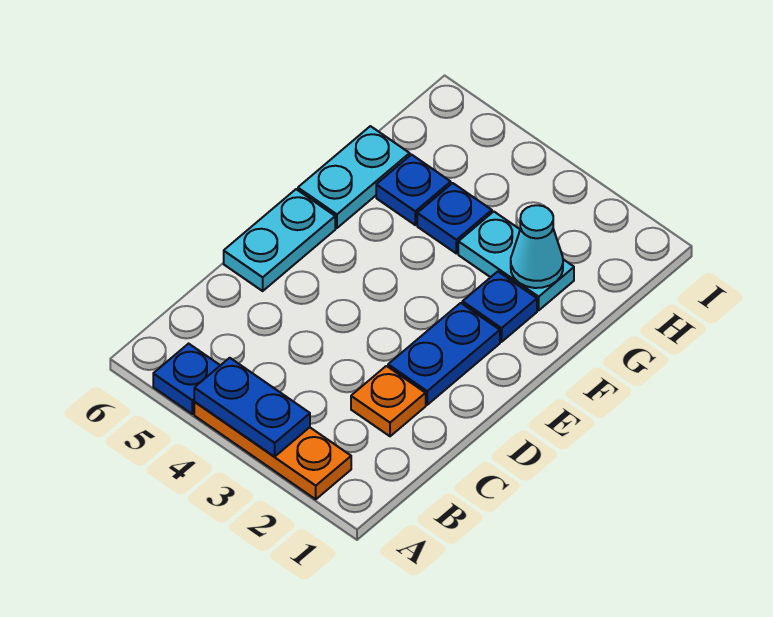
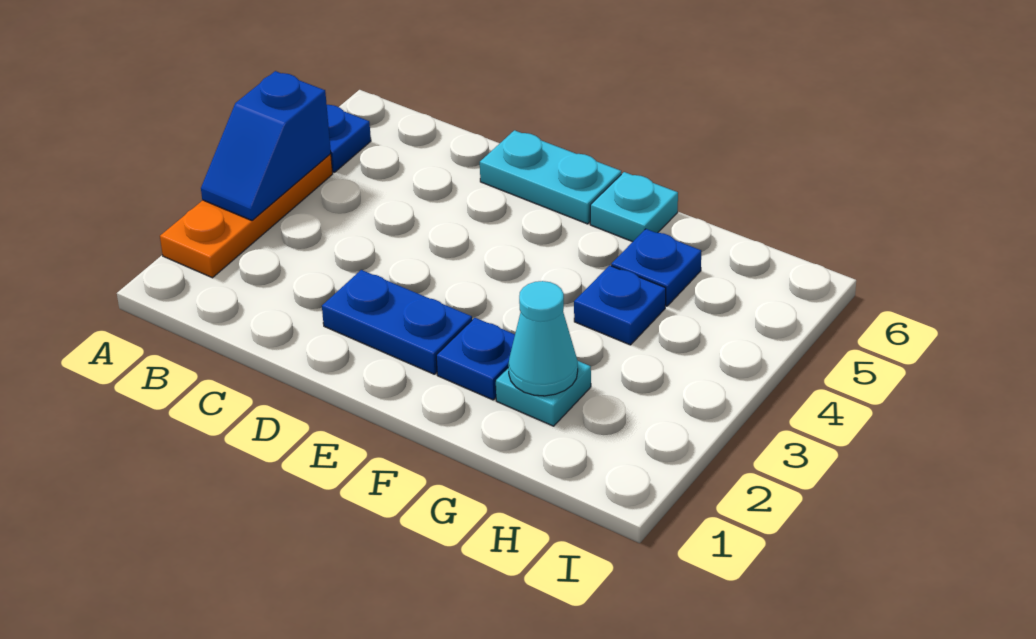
blue 1x2 plate [194,358,310,457] -> blue 1x2 slope [201,71,331,220]
orange 1x1 plate [351,366,426,436] -> none
cyan 1x2 plate [298,126,410,228] -> cyan 1x1 plate [590,172,678,242]
cyan 1x2 plate [458,212,574,310] -> cyan 1x1 plate [496,361,591,426]

